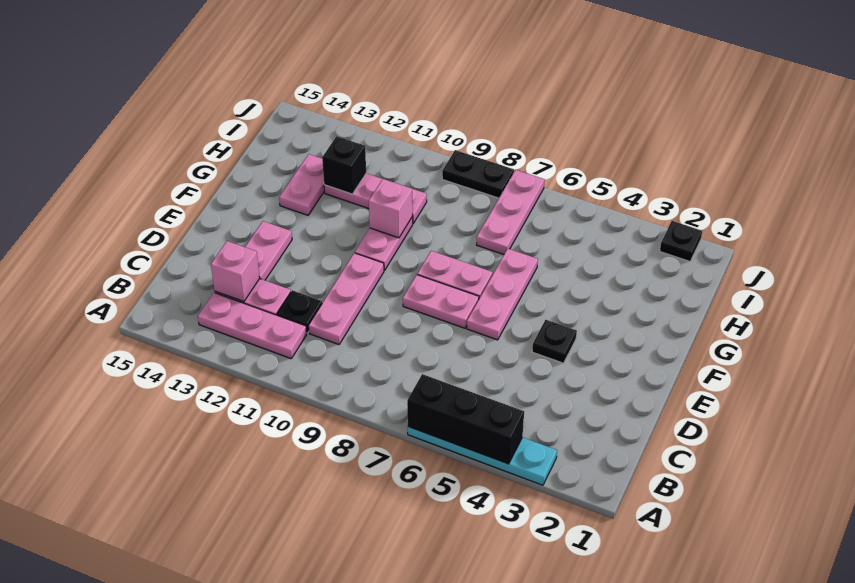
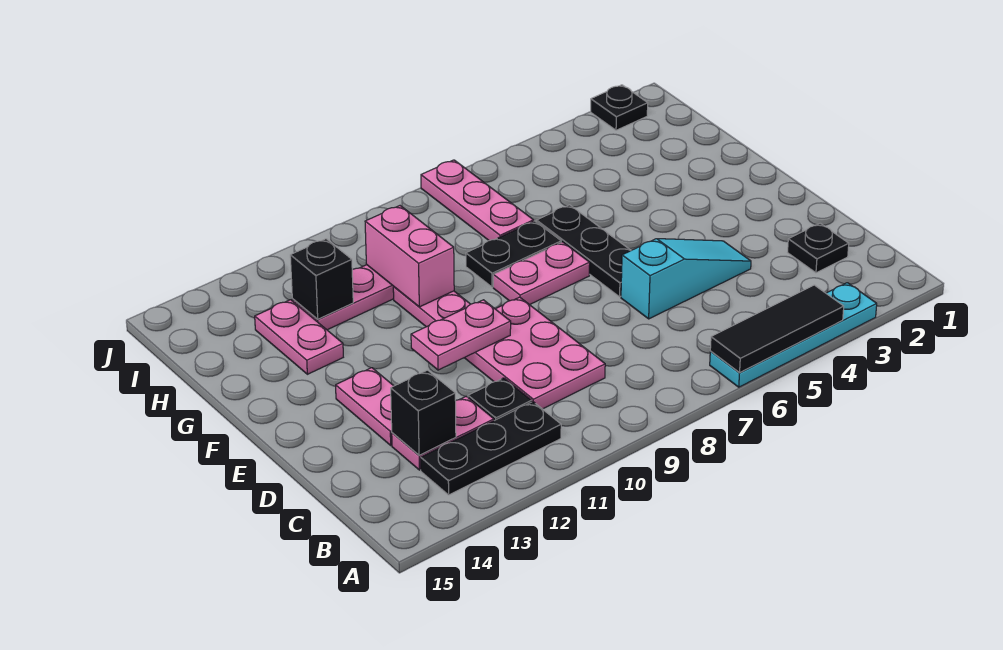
black 1x3 brick [407,374,524,464] -> black 1x3 tile [710,285,844,373]
pink 1x3 plate [198,293,307,359] -> black 1x3 plate [421,402,561,495]
pink 1x3 plate [308,253,384,345] -> pink 2x3 plate [465,297,605,409]
pink 1x1 brick [211,241,260,302] -> black 1x1 brick [391,370,456,456]
none -> cyan 1x3 slope [621,239,751,319]
black 1x1 plate [532,320,577,363] -> black 1x1 plate moved to [788,223,849,273]
pink 1x3 plate [467,249,538,340] -> black 1x3 plate [537,205,631,297]
pink 1x2 plate [403,275,479,328] -> pink 1x2 plate moved to [411,300,511,370]
pink 1x1 brick [369,179,413,238] -> pink 1x2 brick [365,206,454,307]
black 1x2 plate [442,150,514,198] -> black 1x2 plate moved to [466,221,561,287]

